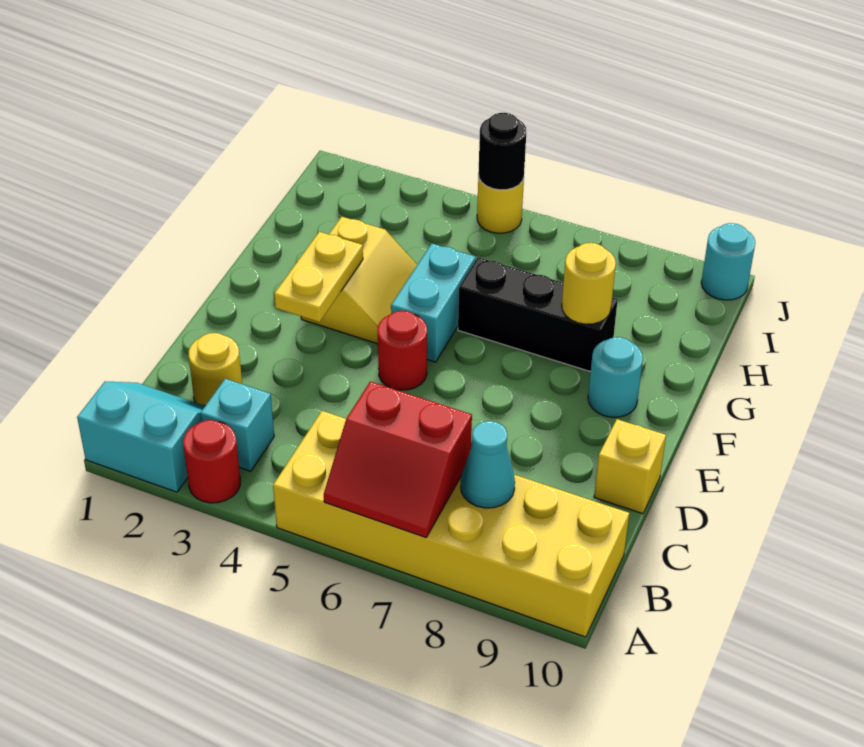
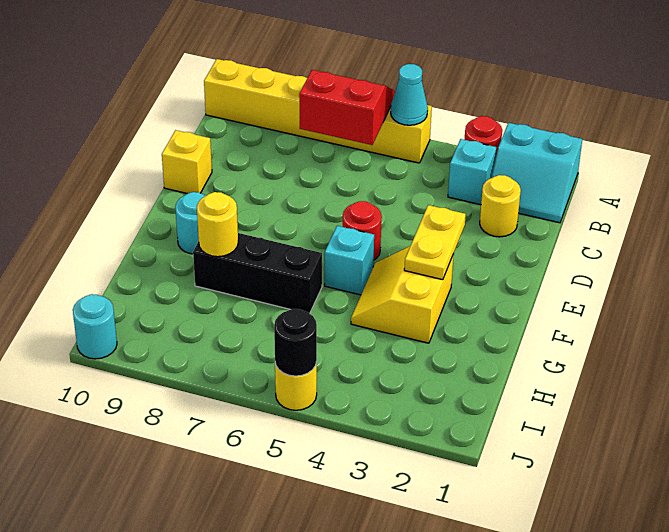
yellow 2x6 brick [273,411,629,637] -> yellow 1x6 brick [204,59,432,163]
cyan 1x1 cone [461,421,515,508] -> cyan 1x1 cone moved to [391,64,428,125]
cyan 1x2 brick [391,244,475,362] -> cyan 1x1 brick [325,226,374,295]

